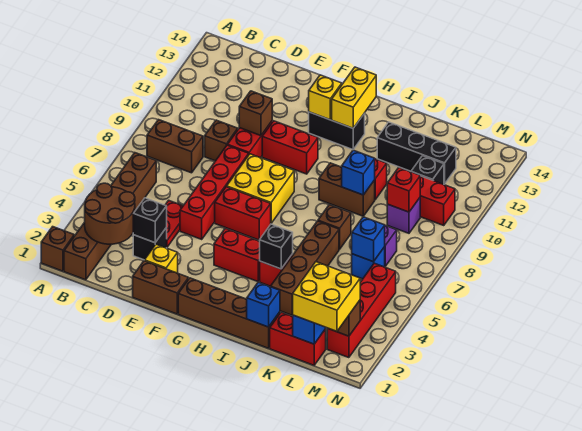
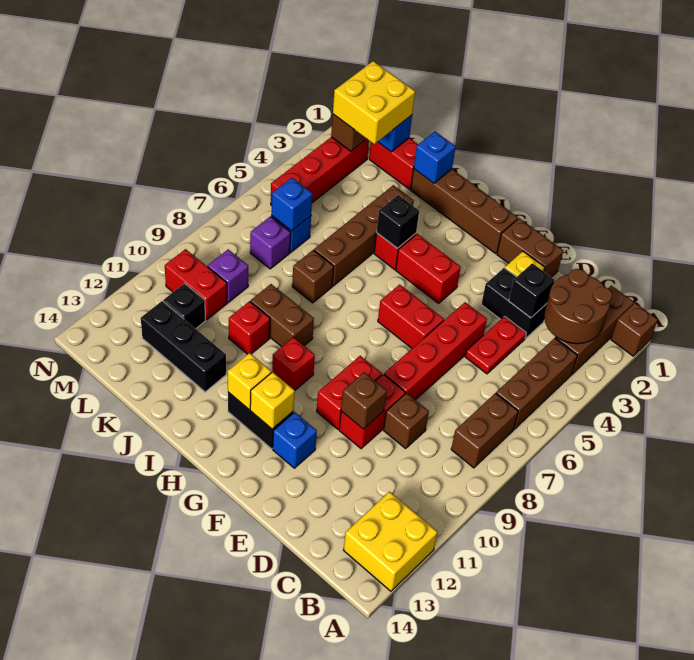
brown 1x2 brick [147,120,203,173] -> brown 1x2 brick turned to [451,393,518,468]
black 1x1 brick [133,228,167,260] -> black 1x2 brick [481,268,547,338]
yellow 2x2 brick [227,154,294,223] -> yellow 2x2 brick moved to [344,492,438,591]
red 1x2 brick [262,121,318,174] -> red 1x2 brick turned to [317,356,382,429]
yellow 1x2 brick [332,67,376,128] -> yellow 1x1 brick [228,353,271,409]
blue 1x1 brick [342,150,375,195] -> blue 1x1 brick moved to [273,412,317,468]
red 1x1 brick [387,168,420,212] -> red 1x1 brick moved to [272,337,315,390]

